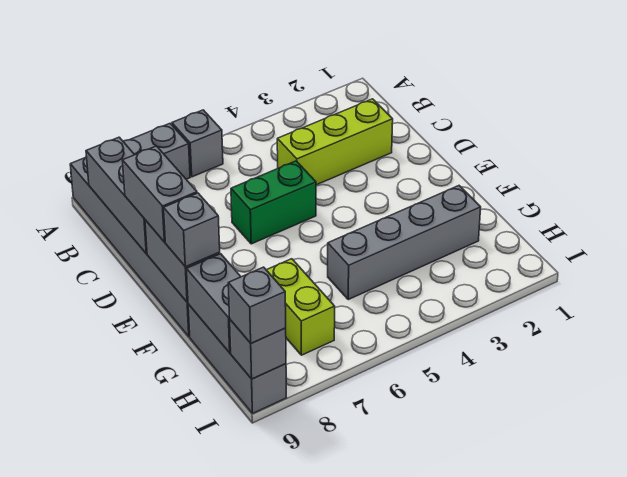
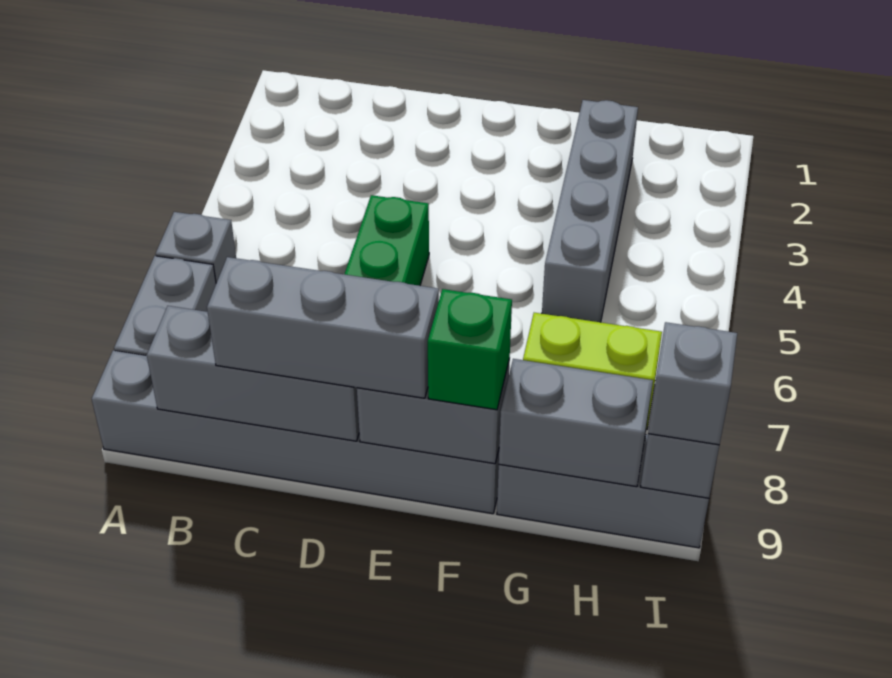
lime 1x3 brick [277,99,393,185] -> none
grey 1x2 brick [122,146,197,242] -> grey 1x3 brick [207,257,439,398]
grey 1x1 brick [164,193,220,267] -> green 1x1 brick [428,289,512,410]

